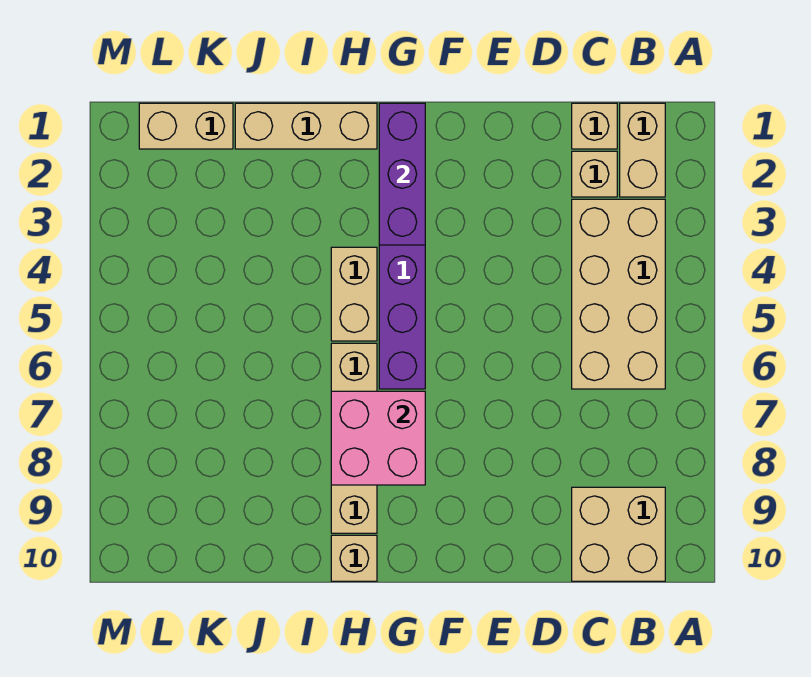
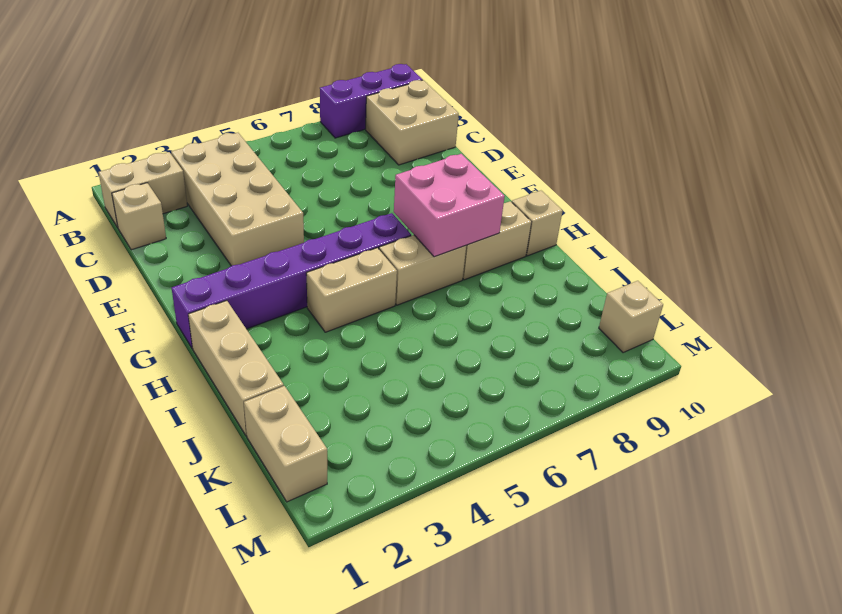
tan 2x4 brick [572,199,665,389] -> tan 2x4 brick turned to [171,133,304,266]
tan 1x1 brick [572,151,617,197] -> tan 1x1 brick moved to [599,281,663,353]
purple 1x3 brick [379,103,425,245] -> purple 1x3 brick moved to [320,64,423,138]

